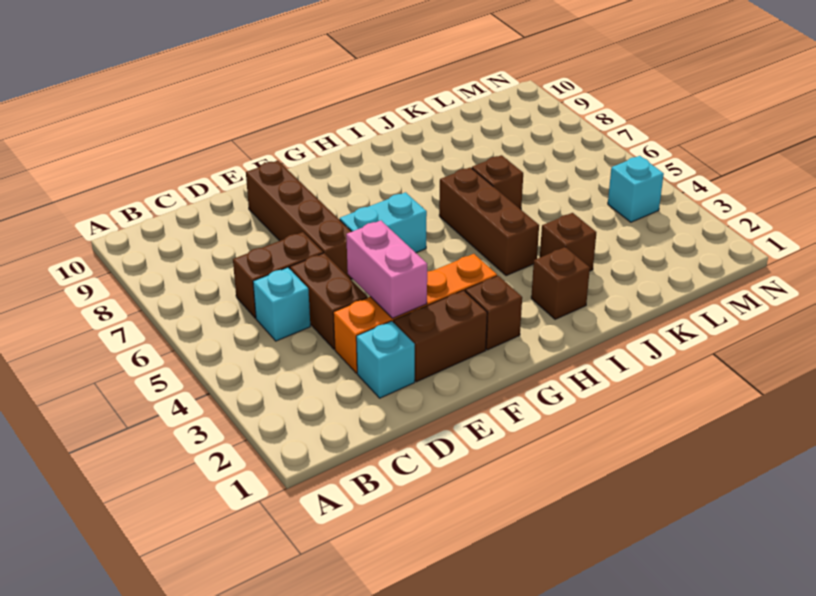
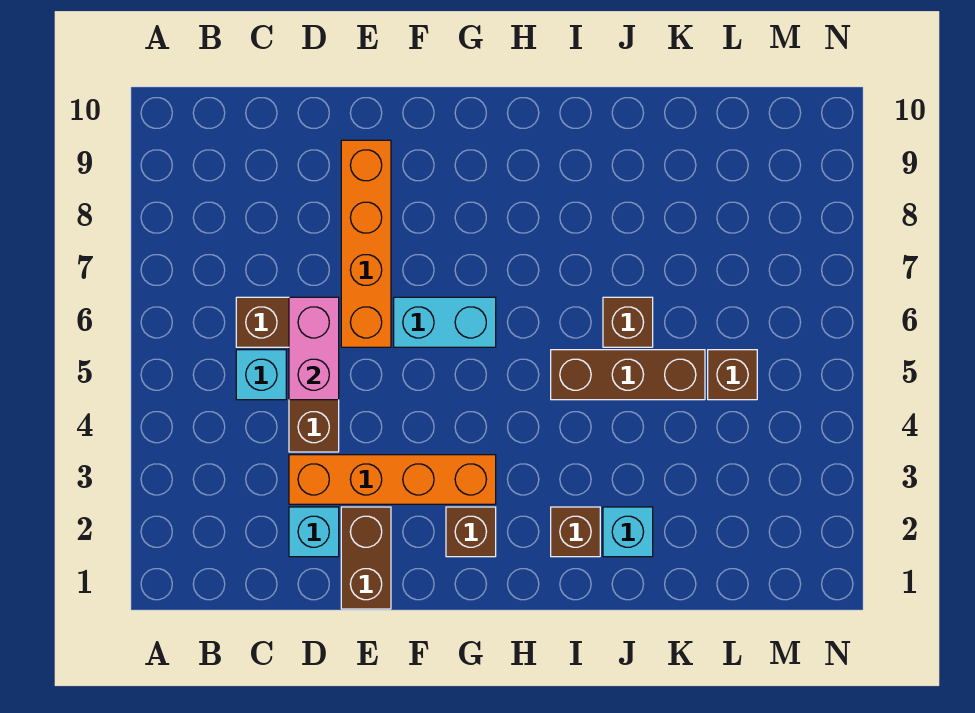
brown 1x2 brick [394,290,487,382] -> brown 1x2 brick turned to [341,507,391,609]
pink 1x2 brick [346,220,427,318] -> pink 1x2 brick moved to [289,297,339,400]
brown 1x4 brick [246,161,352,279] -> orange 1x4 brick [341,140,391,347]
brown 1x3 brick [439,167,539,276] -> brown 1x3 brick turned to [551,350,705,400]
brown 1x1 brick [540,213,596,271] -> brown 1x1 brick moved to [708,350,757,400]
cyan 1x1 brick [608,156,664,222] -> cyan 1x1 brick moved to [603,507,653,557]

